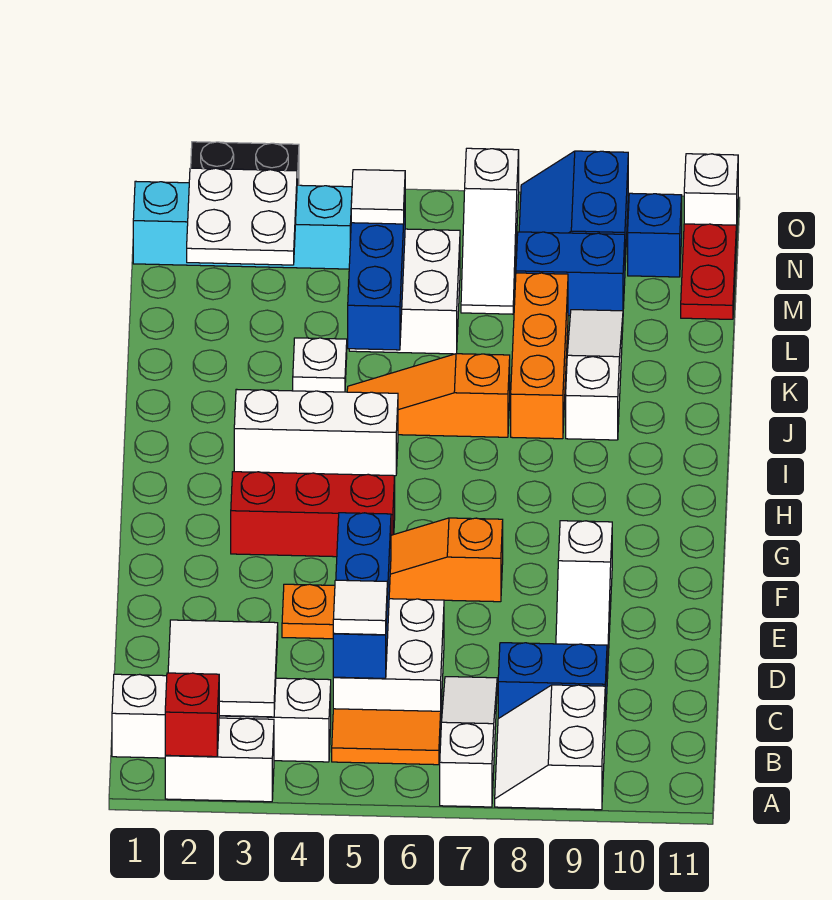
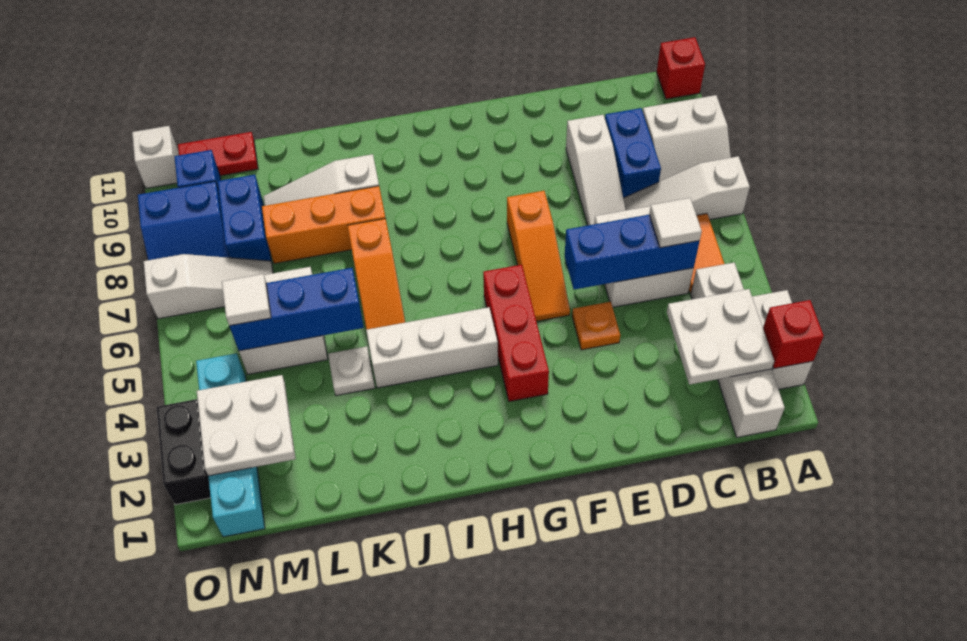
none -> red 1x1 brick [657,37,705,99]
white 2x2 tile [168,620,278,717] -> white 2x2 plate [667,289,774,385]
white 1x3 slope [556,521,612,679] -> white 1x3 slope turned to [566,115,626,225]
white 1x3 brick [234,389,398,476] -> white 1x3 brick turned to [366,307,498,388]

